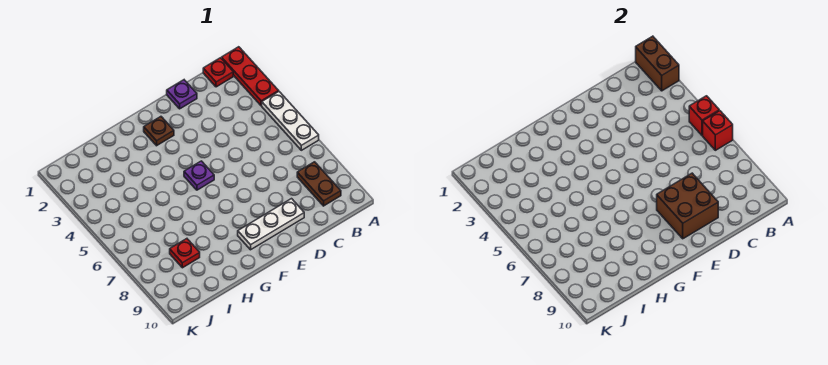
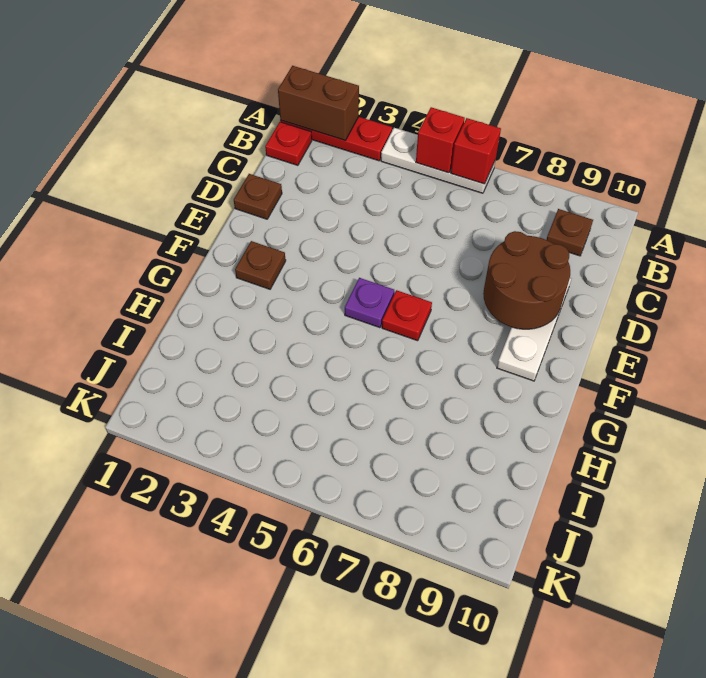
brown 1x2 plate [297,162,341,206] -> brown 1x1 plate [547,209,593,256]
purple 1x1 plate [167,80,197,109] -> brown 1x1 plate [234,174,282,219]
brown 2x2 brick [657,173,718,239] -> brown 2x2 round brick [483,231,570,329]
red 1x1 plate [170,239,200,268] -> red 1x1 plate moved to [382,290,432,341]

